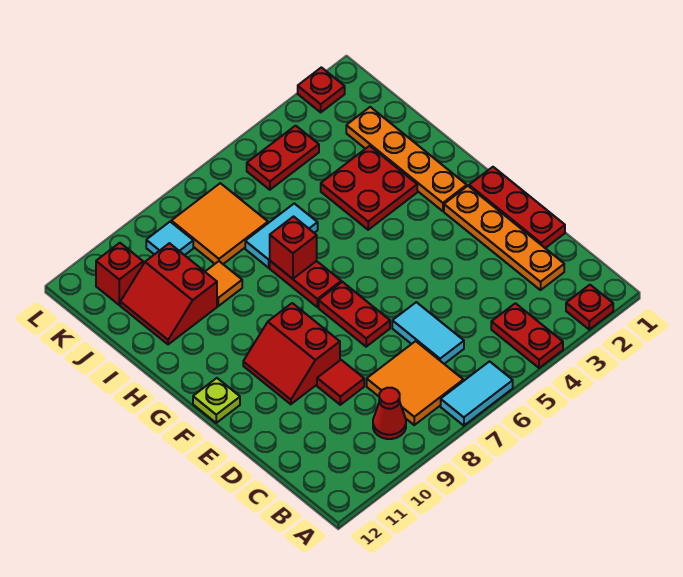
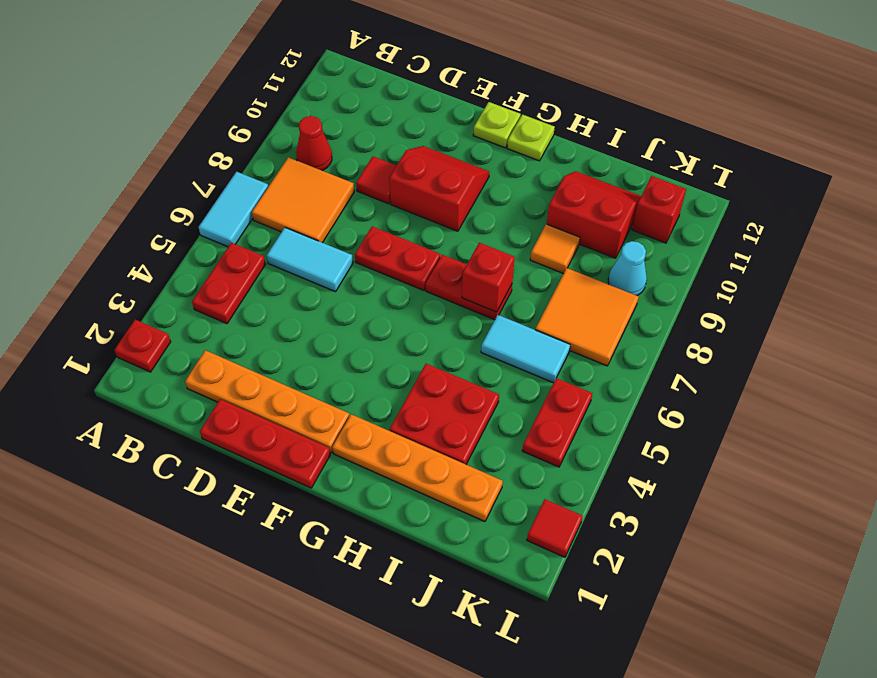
red 1x2 plate [491,303,563,368] -> red 1x2 plate turned to [192,243,266,324]
none -> lime 1x1 plate [507,115,555,161]
cyan 1x2 tile [245,203,318,268] -> cyan 1x2 tile turned to [481,315,570,383]
cyan 1x1 tile [146,222,193,255] -> cyan 1x1 cone [608,241,647,296]
red 1x1 plate [298,67,345,112] -> red 1x1 tile [527,499,583,557]

